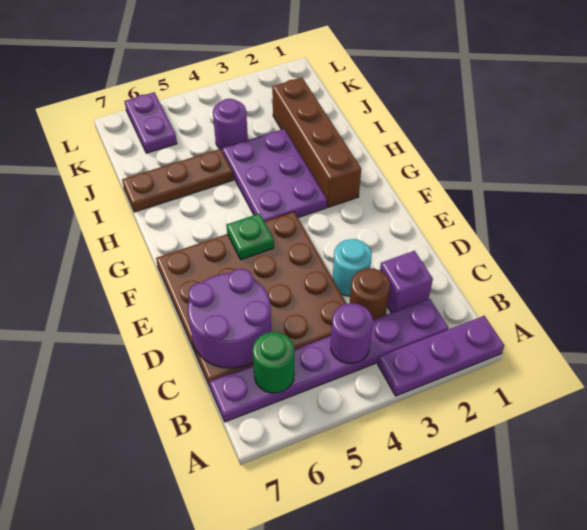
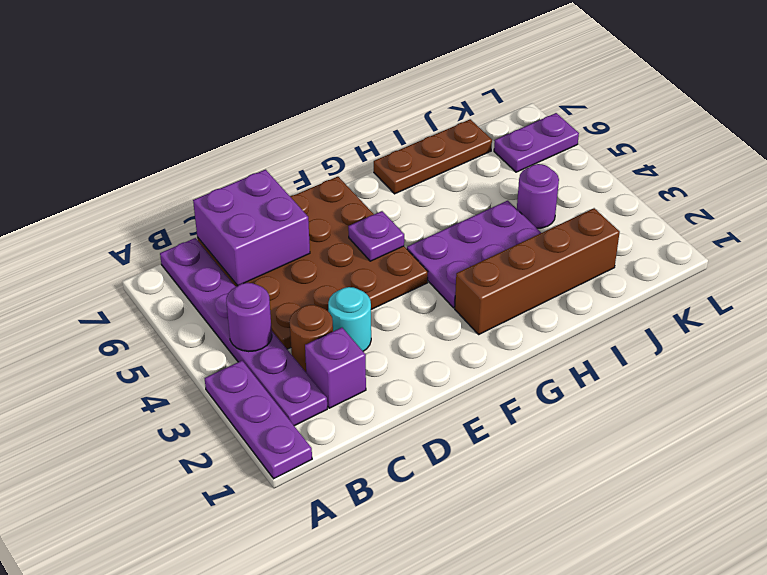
green 1x1 round brick [253,332,294,393] -> none
purple 2x2 round brick [188,269,271,368] -> purple 2x2 brick [193,170,310,286]
green 1x1 plate [226,213,274,260] -> purple 1x1 plate [348,211,404,261]
brown 1x3 plate [122,149,233,212] -> brown 1x3 plate turned to [374,119,492,194]

